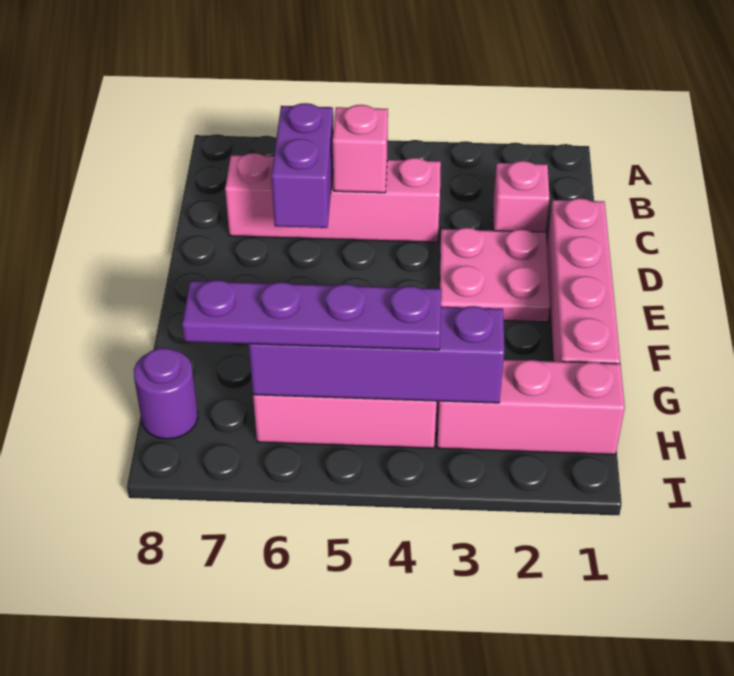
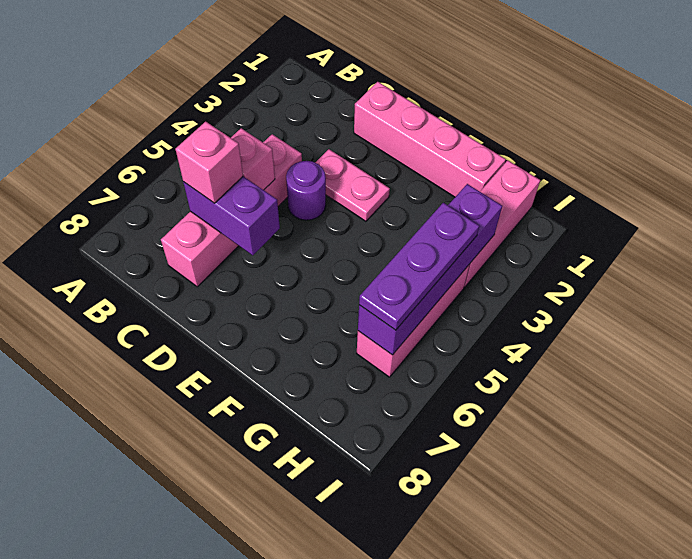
pink 1x1 brick [493,161,550,232] -> pink 1x1 brick moved to [176,122,243,203]
pink 2x2 plate [440,228,550,322] -> pink 1x2 plate [315,149,390,221]
purple 1x4 plate [182,280,441,350] -> purple 1x3 plate [359,203,479,330]
purple 1x1 round brick [134,348,198,439] -> purple 1x1 round brick moved to [286,161,326,220]

